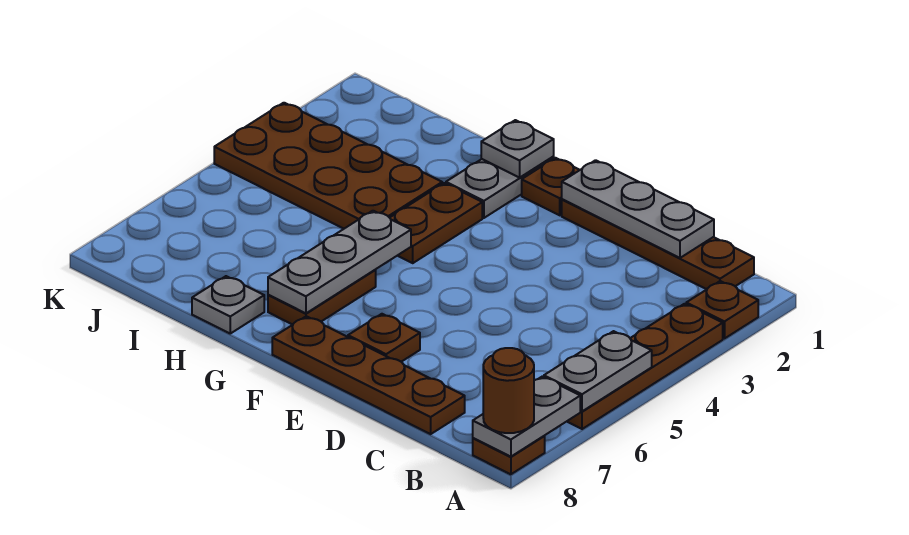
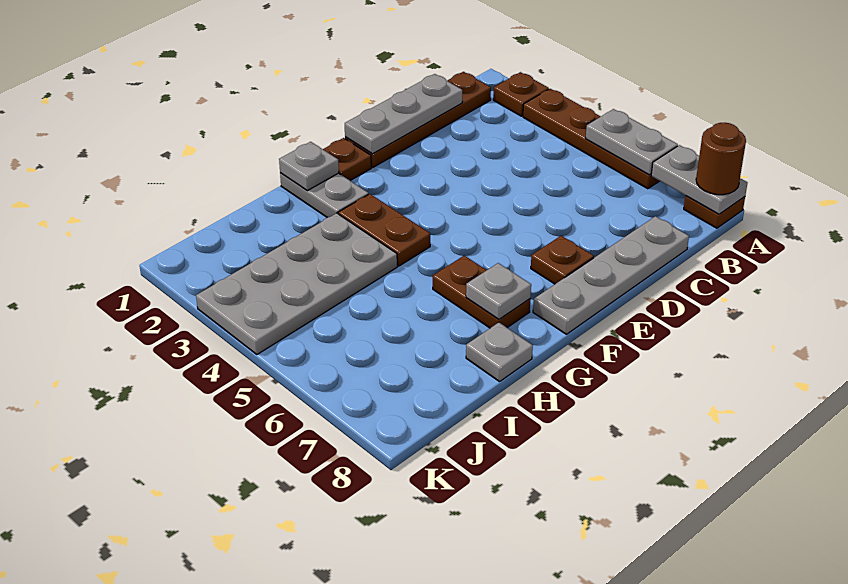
brown 1x4 plate [272,316,465,434] -> grey 1x4 plate [533,216,689,334]
grey 1x3 plate [268,211,411,313] -> grey 1x1 plate [466,263,531,319]
brown 2x4 plate [214,103,442,229] -> grey 2x4 plate [196,213,397,354]

